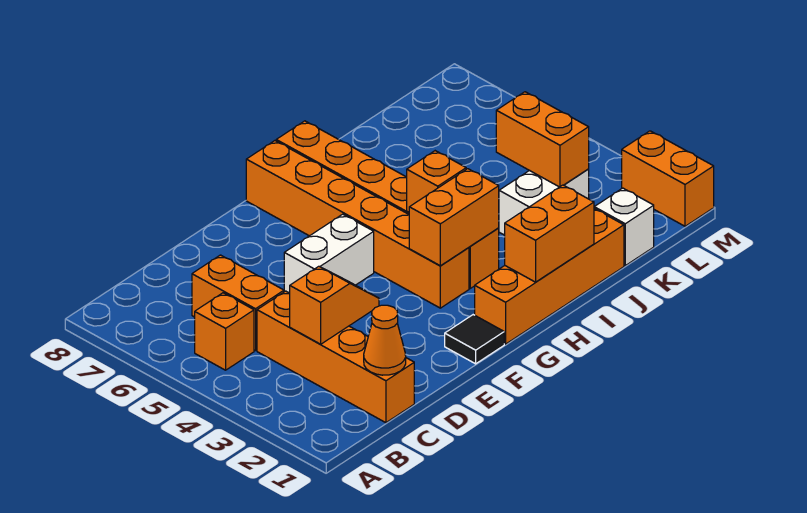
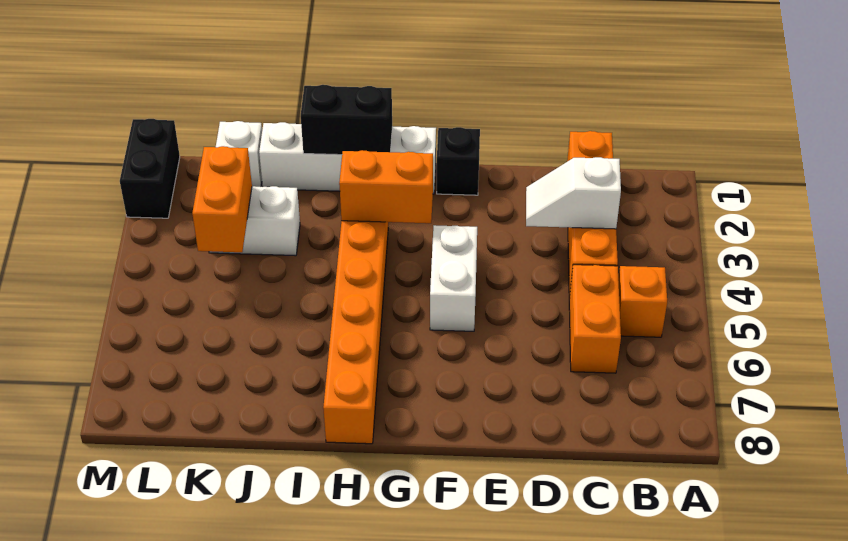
orange 1x1 cone [364,305,406,375] -> none
orange 1x2 slope [290,266,379,344] -> white 1x2 slope [526,157,621,229]
white 1x2 brick [284,214,374,293] -> white 1x2 brick turned to [430,225,477,331]
black 1x1 tile [445,315,504,364] -> black 1x1 brick [437,127,480,195]
orange 1x4 brick [475,209,624,344] -> white 1x4 brick [259,122,436,194]
orange 1x6 brick [246,141,469,308] -> none
orange 1x2 brick [505,185,594,282] -> black 1x2 brick [301,85,392,155]
orange 1x1 brick [407,151,466,212] -> none
orange 1x2 brick [622,131,714,226] -> black 1x2 brick [120,119,180,218]

